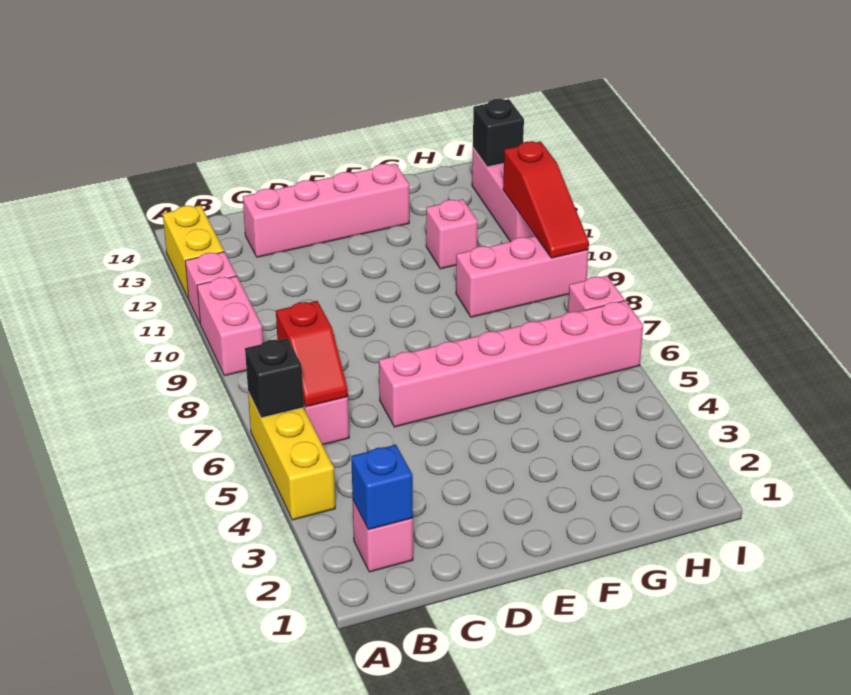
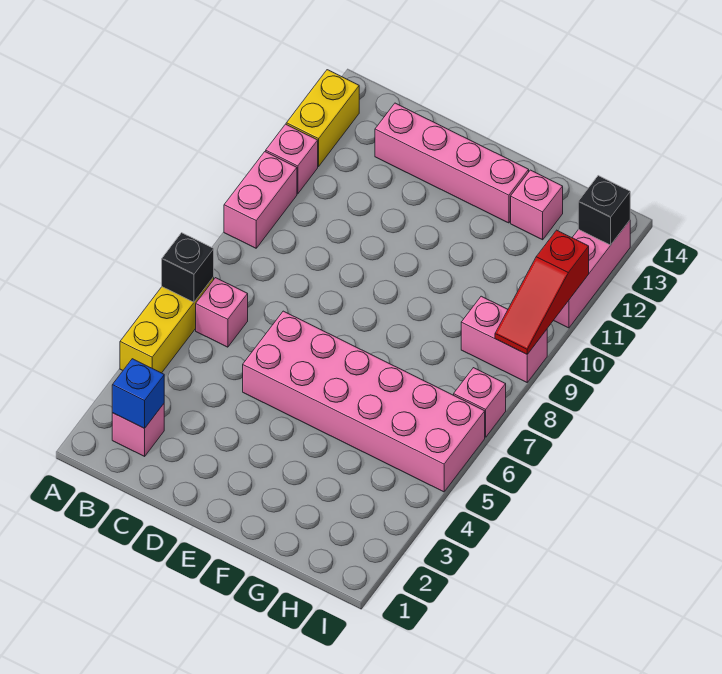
red 1x2 slope [276,301,348,407] -> none
pink 1x6 brick [379,301,643,427] -> pink 2x6 brick [243,311,485,492]
pink 1x3 brick [456,236,589,317] -> pink 1x2 brick [461,296,547,382]
pink 1x1 brick [426,199,478,269] -> pink 1x1 brick moved to [511,170,563,240]

